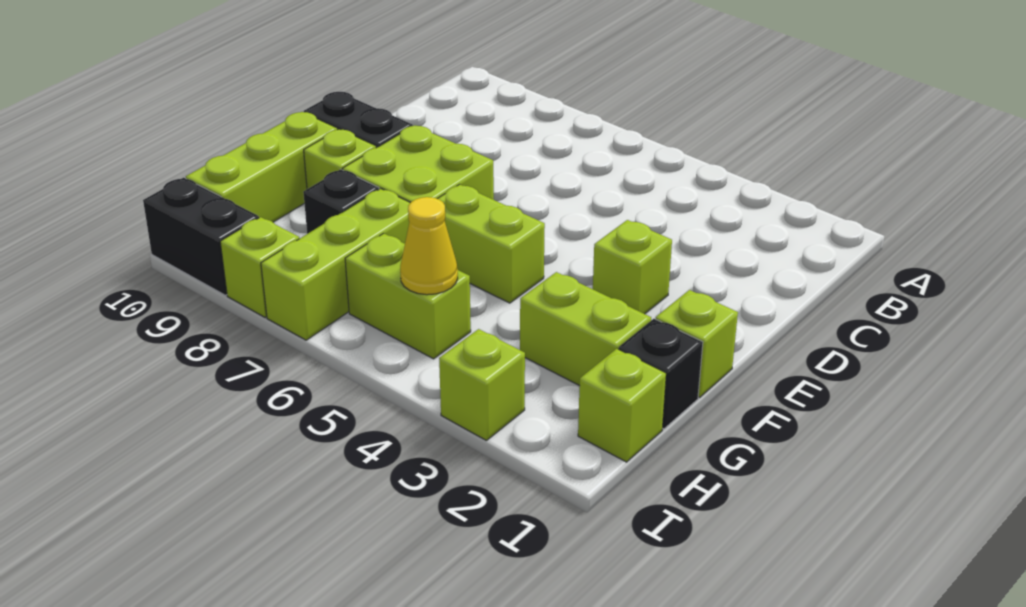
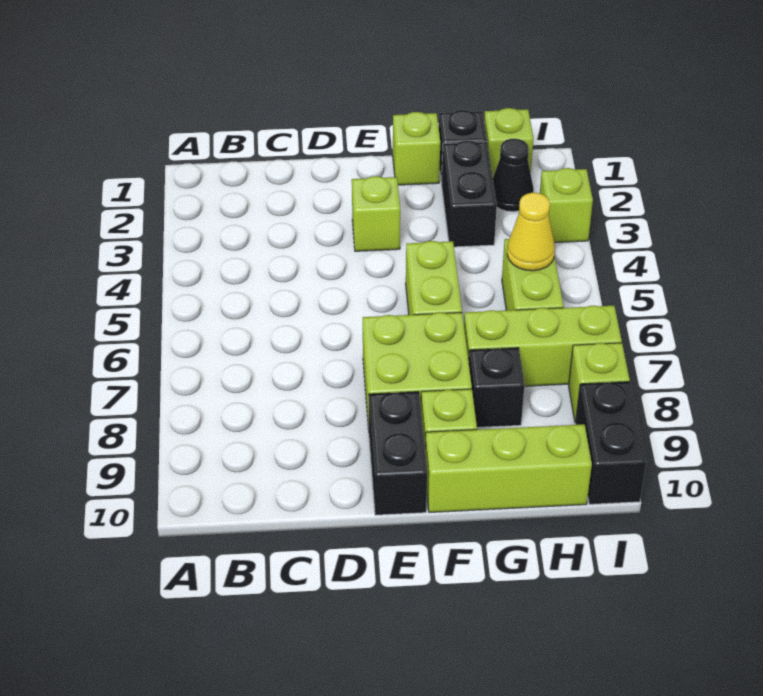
lime 1x2 brick [520,272,651,386] -> black 1x2 brick [442,141,497,247]
none -> black 1x1 cone [493,139,534,212]

